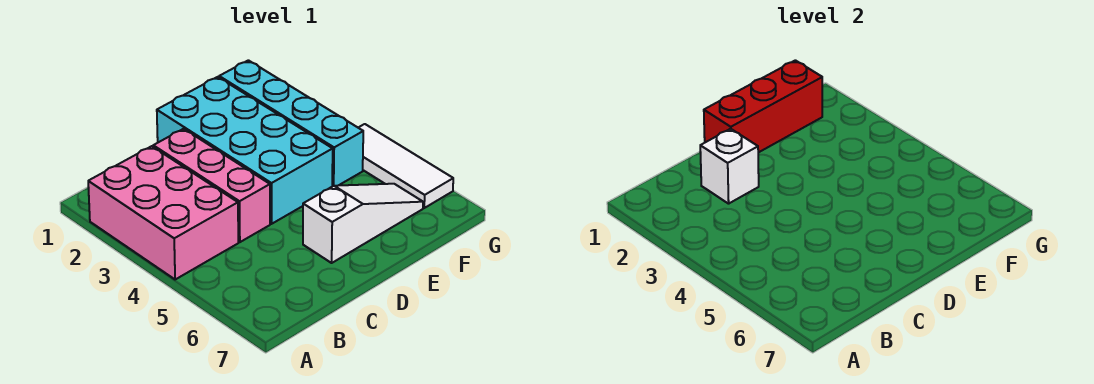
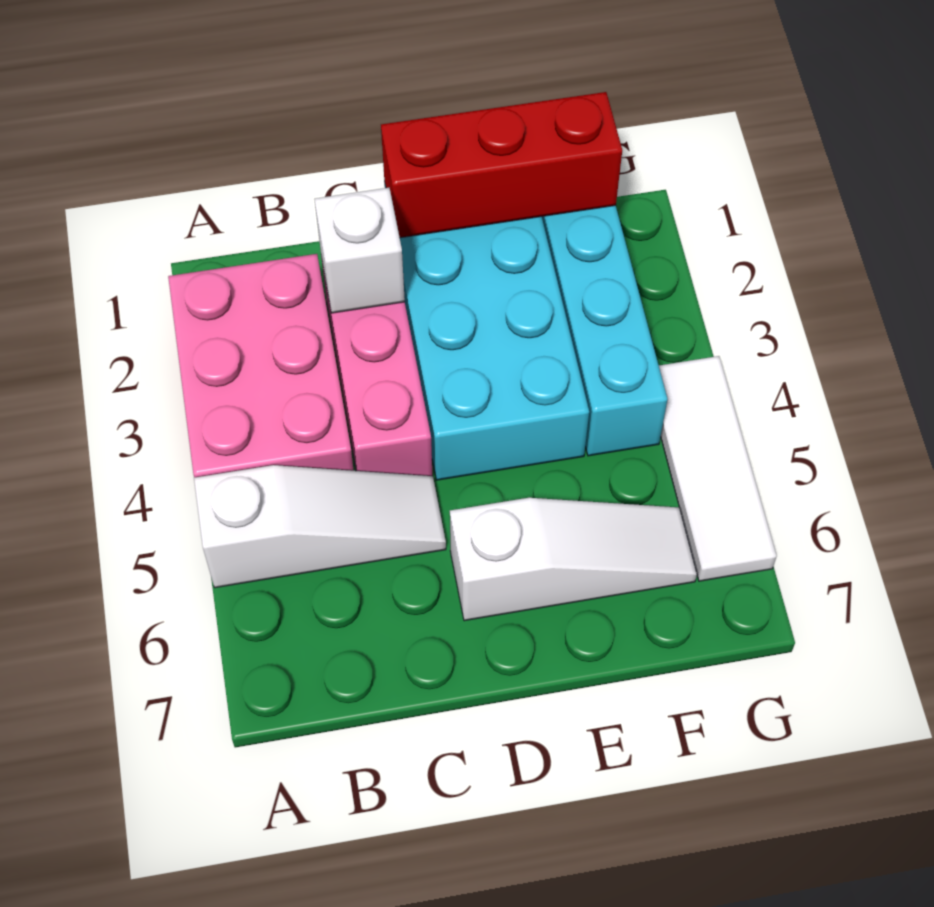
none -> white 1x3 slope [194,465,446,588]

